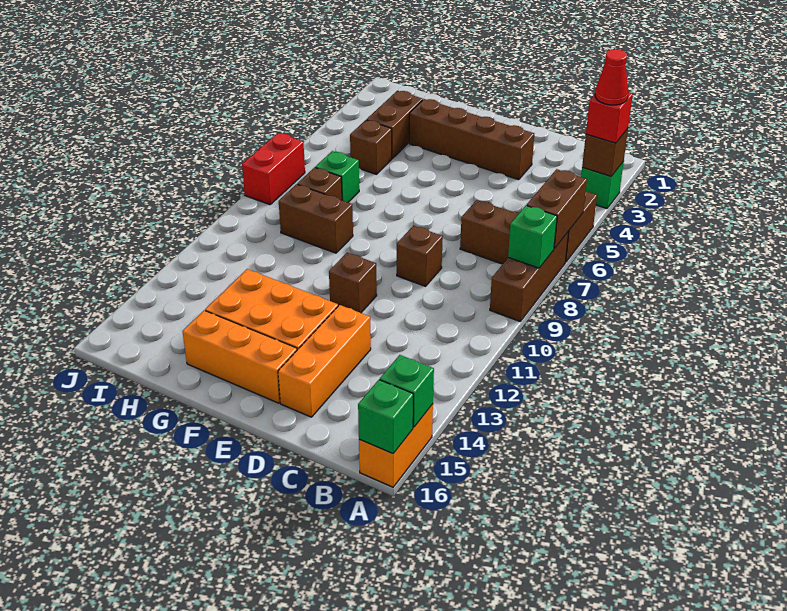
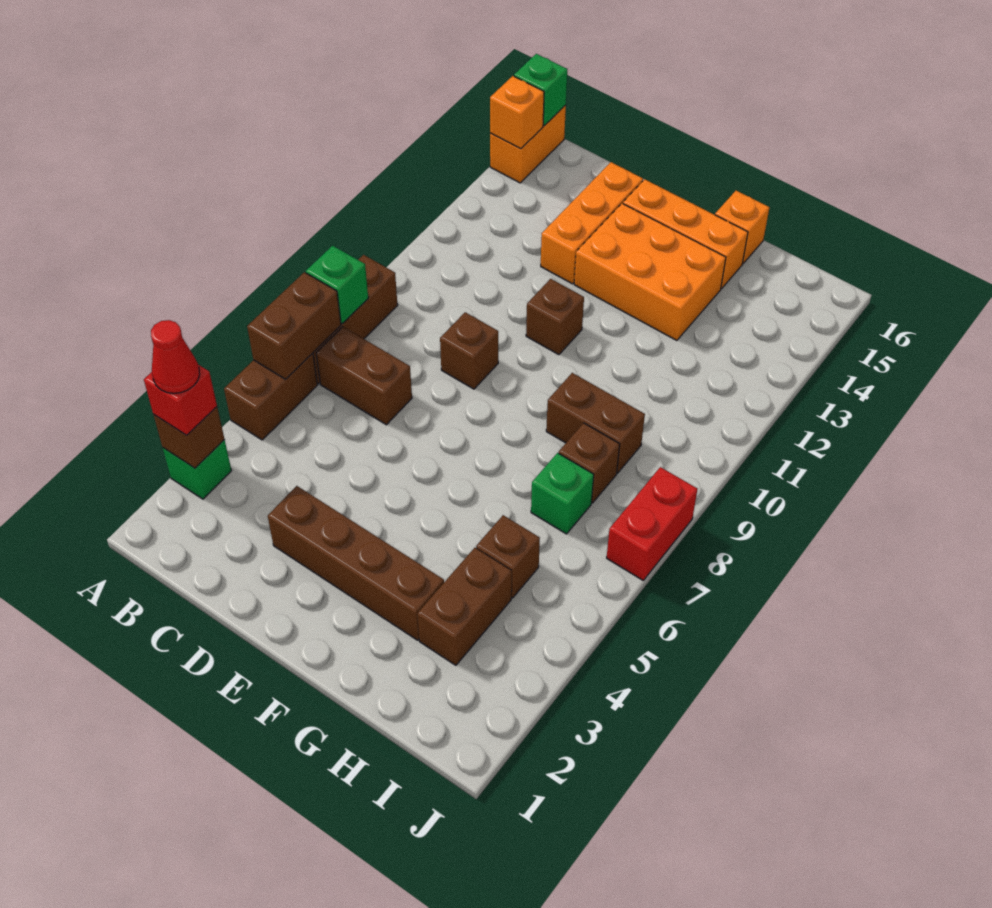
green 1x1 brick [380,355,434,427] -> orange 1x1 brick [490,76,544,149]
none -> orange 1x1 brick [715,191,769,264]

